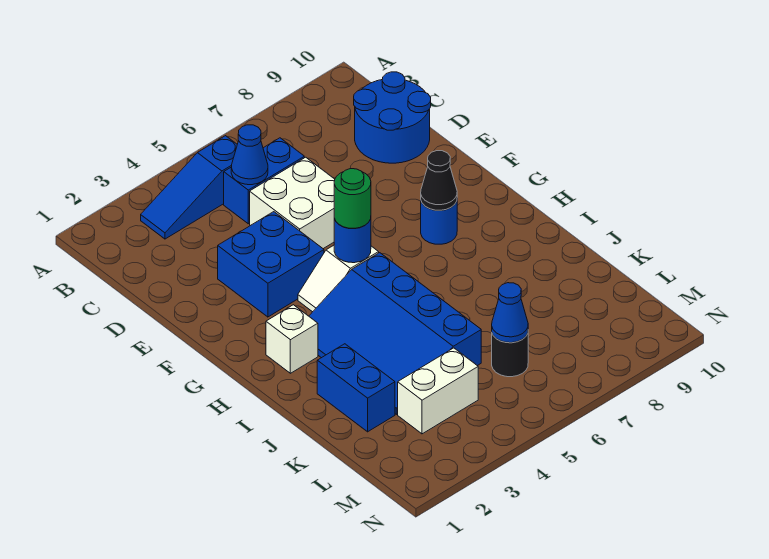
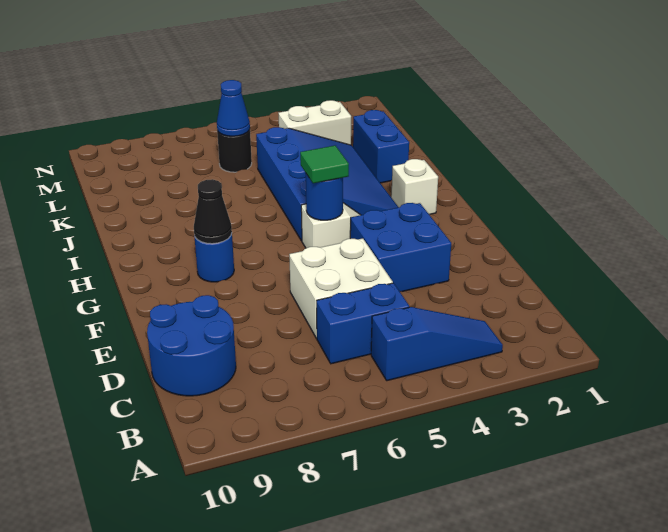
blue 1x1 cone [231,125,268,185] -> none
green 1x1 round brick [334,169,371,228] -> green 1x1 tile [300,146,349,183]

